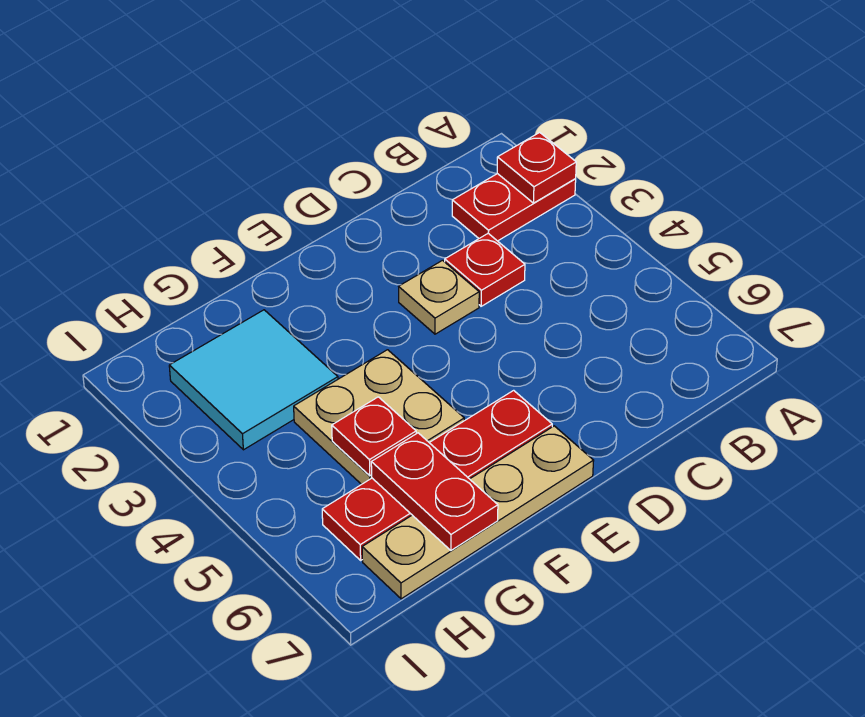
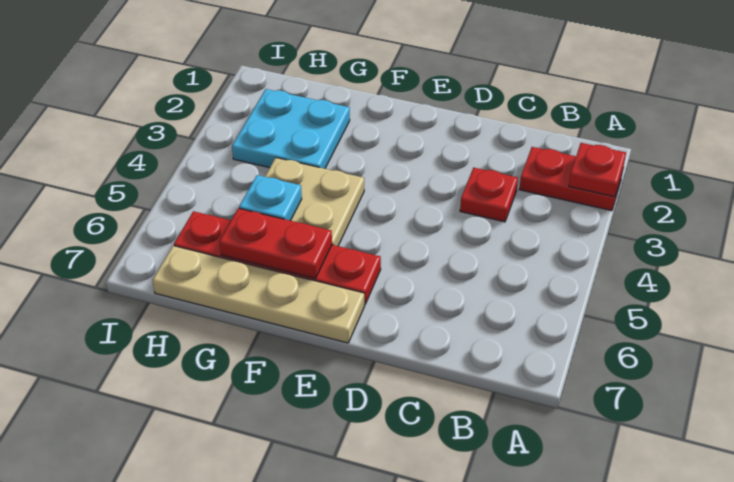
tan 1x1 plate [399,260,479,334] -> none
cyan 2x2 tile [169,310,338,450] -> cyan 2x2 plate [232,89,350,169]
red 1x1 plate [332,397,416,476] -> cyan 1x1 plate [239,175,302,221]
red 1x2 plate [371,433,498,550] -> red 1x2 plate turned to [220,208,332,278]

